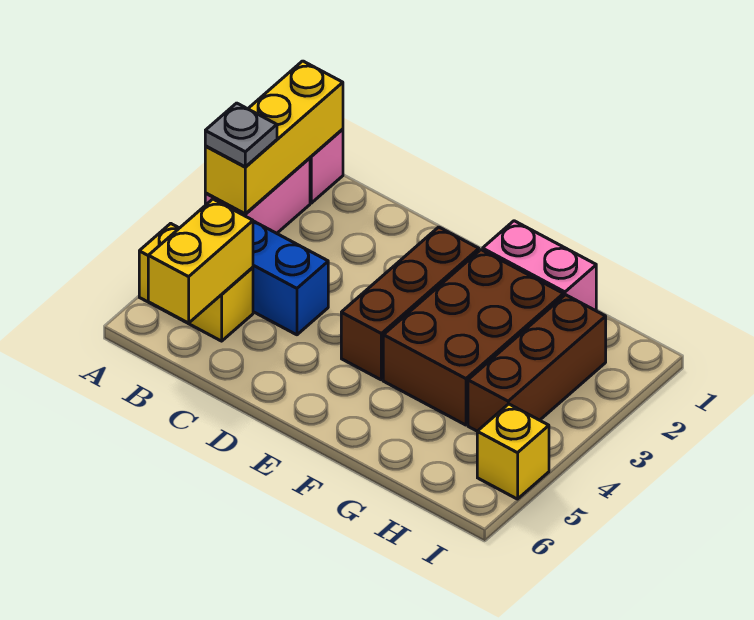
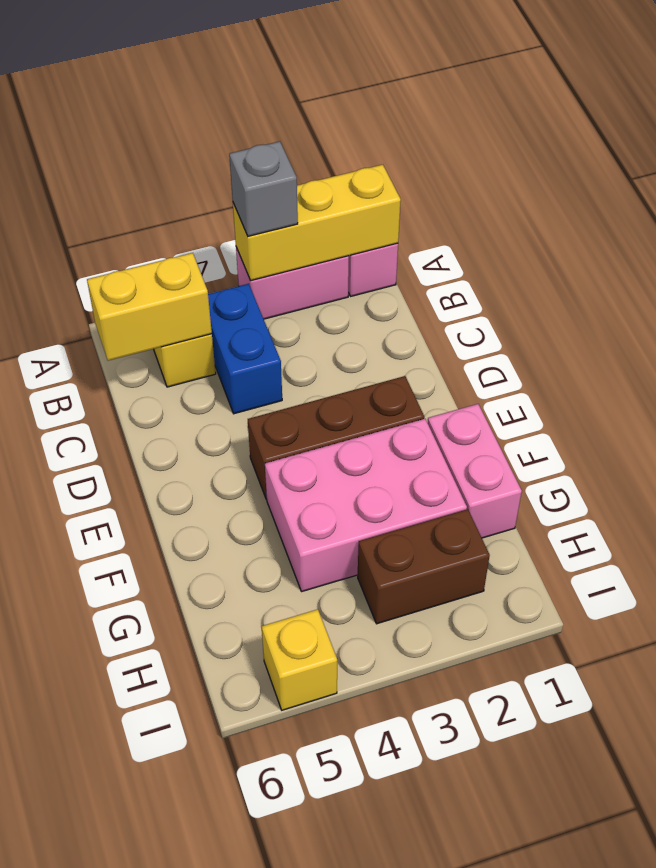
grey 1x1 plate [205,103,277,167] -> grey 1x1 brick [229,141,298,236]
brown 2x3 brick [383,250,563,425] -> pink 2x3 brick [265,419,467,592]
brown 1x3 brick [468,295,606,431] -> brown 1x2 brick [358,509,490,624]

